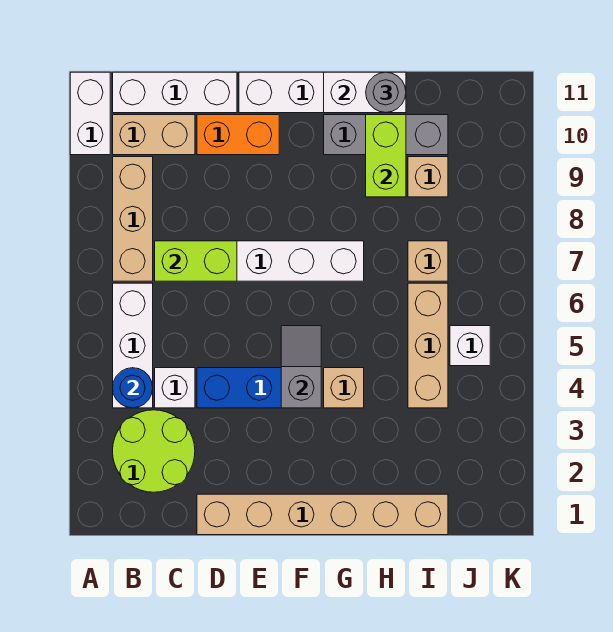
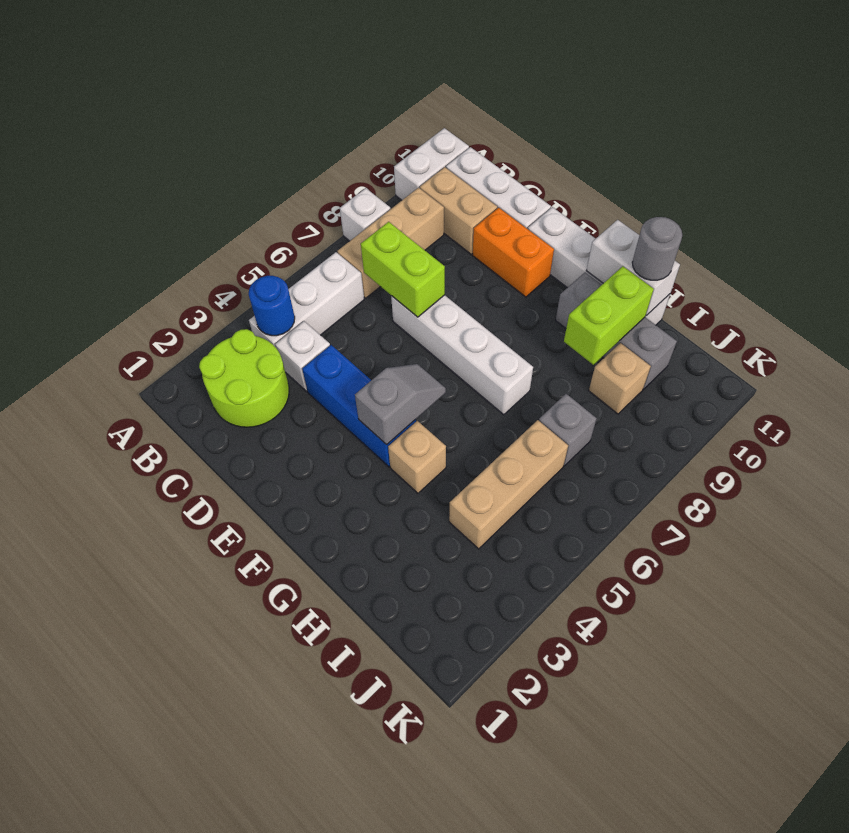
tan 1x6 brick [197,494,448,535] -> none
tan 1x1 brick [408,241,448,281] -> grey 1x1 brick [539,394,597,466]
white 1x1 brick [450,326,490,366] -> white 1x1 brick moved to [340,188,391,241]

